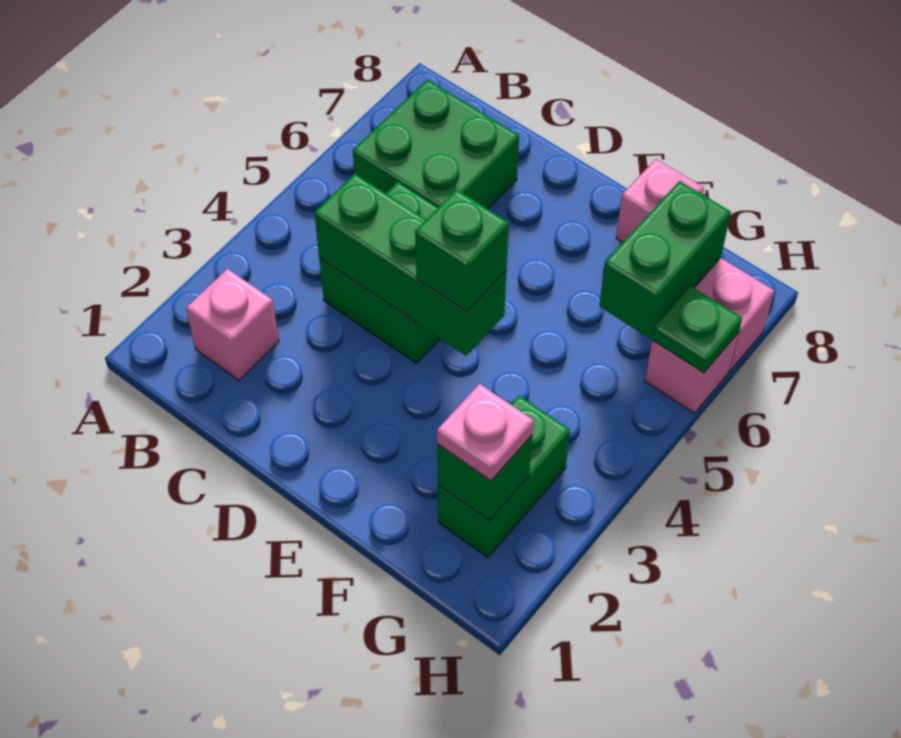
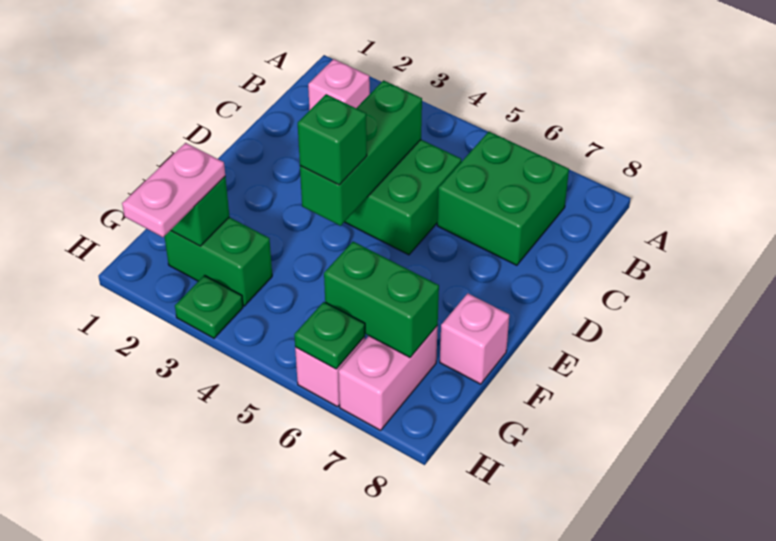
pink 1x1 plate [437,384,534,481] -> pink 1x2 plate [122,143,225,237]
none -> green 1x1 plate [175,275,243,338]

